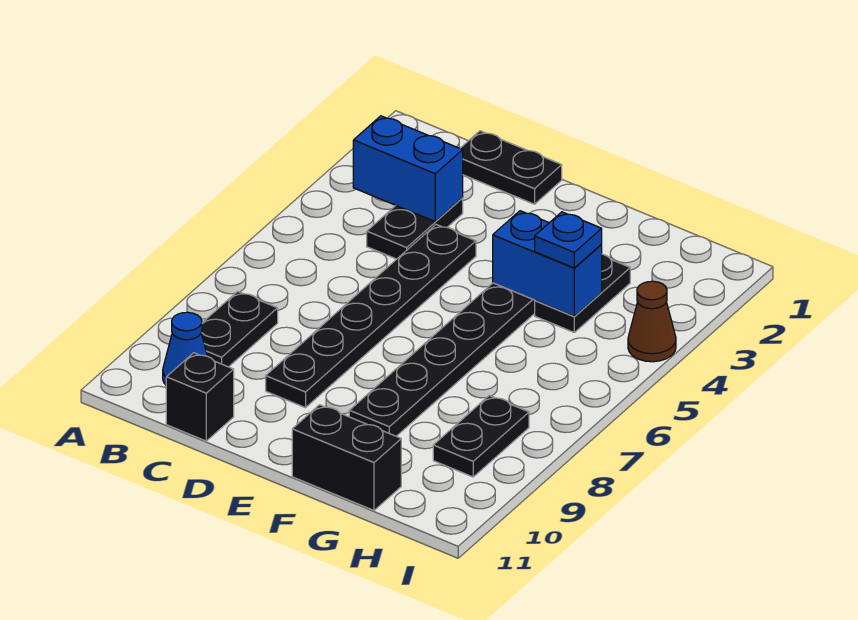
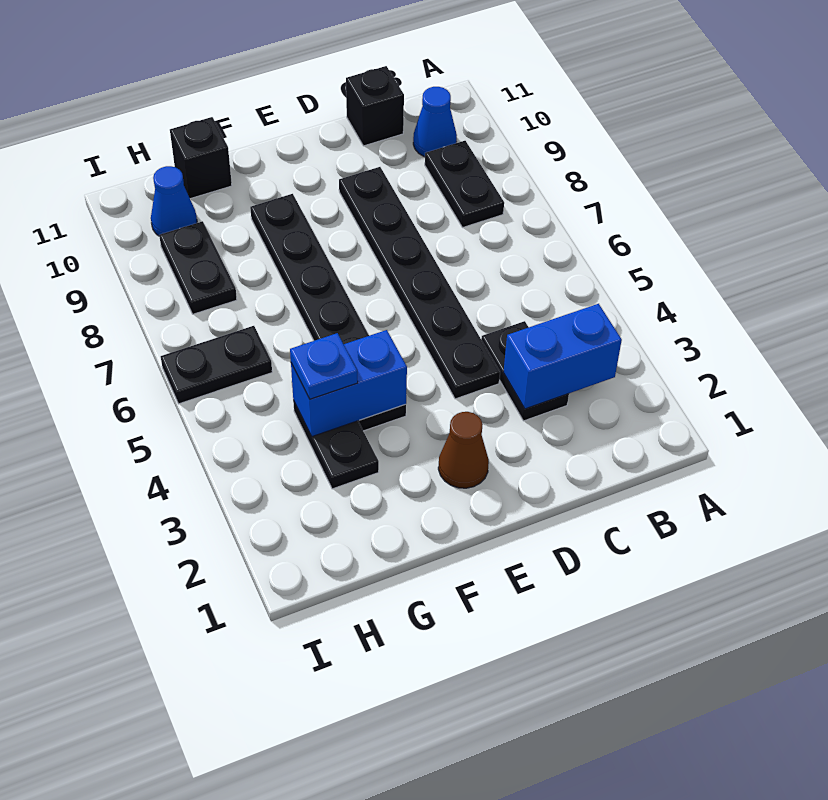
black 1x2 plate [460,131,562,204] -> black 1x2 plate moved to [161,326,272,404]
black 1x2 brick [292,405,401,510] -> black 1x1 brick [170,117,232,199]
none -> blue 1x1 cone [151,166,197,236]
brown 1x1 cone [628,281,676,362] -> brown 1x1 cone moved to [438,412,489,488]

